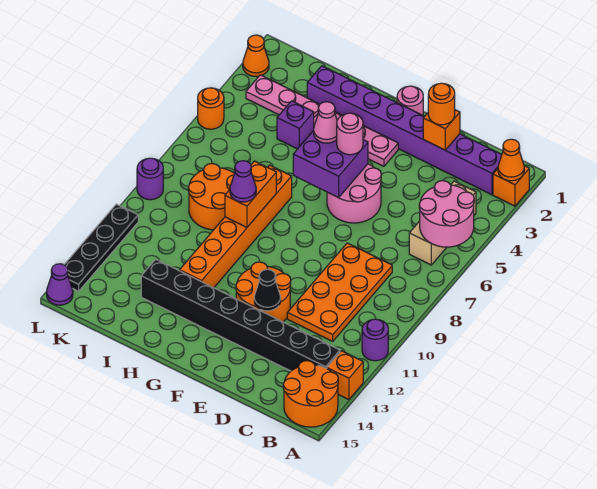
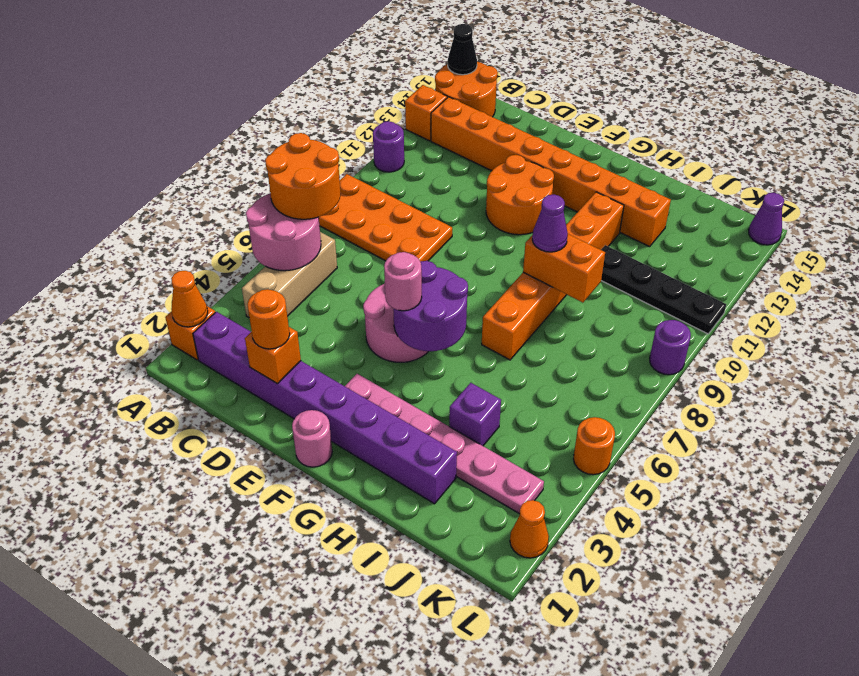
black 1x8 brick [141,259,340,371] -> orange 1x8 brick [431,97,671,247]
orange 2x4 plate [287,243,392,341] -> orange 2x4 plate turned to [319,174,452,262]
black 1x1 cone [254,269,281,311] -> black 1x1 cone moved to [448,24,477,75]
purple 2x2 brick [293,131,368,198] -> purple 2x2 round brick [393,261,468,351]
pink 1x1 cone [314,102,337,143] -> none
orange 1x2 brick [225,161,276,227] -> orange 1x2 brick turned to [523,234,605,303]
orange 2x2 round brick [188,164,234,230] -> orange 2x2 round brick moved to [265,133,341,219]
black 1x4 plate [64,204,138,291] -> black 1x4 plate turned to [601,245,726,334]

